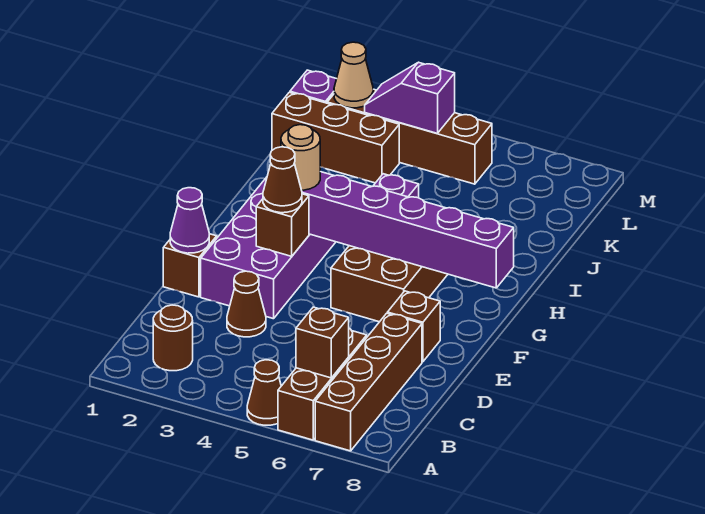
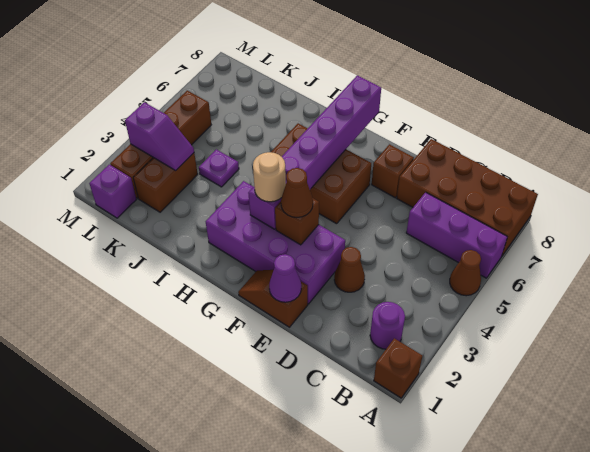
brown 1x3 brick [278,328,367,440] -> purple 1x3 brick [406,192,507,278]
brown 1x4 brick [315,313,422,451] -> brown 2x4 brick [397,139,538,256]
brown 1x1 round brick [153,305,193,371] -> purple 1x1 round brick [370,302,405,349]
brown 1x1 brick [296,307,349,378] -> brown 1x1 brick moved to [374,338,423,398]
brown 1x3 brick [272,92,399,183] -> brown 1x2 brick [133,153,198,212]
tan 1x1 cone [334,42,373,108] -> none
purple 1x2 slope [365,62,455,133] -> purple 1x2 slope turned to [125,102,194,170]

